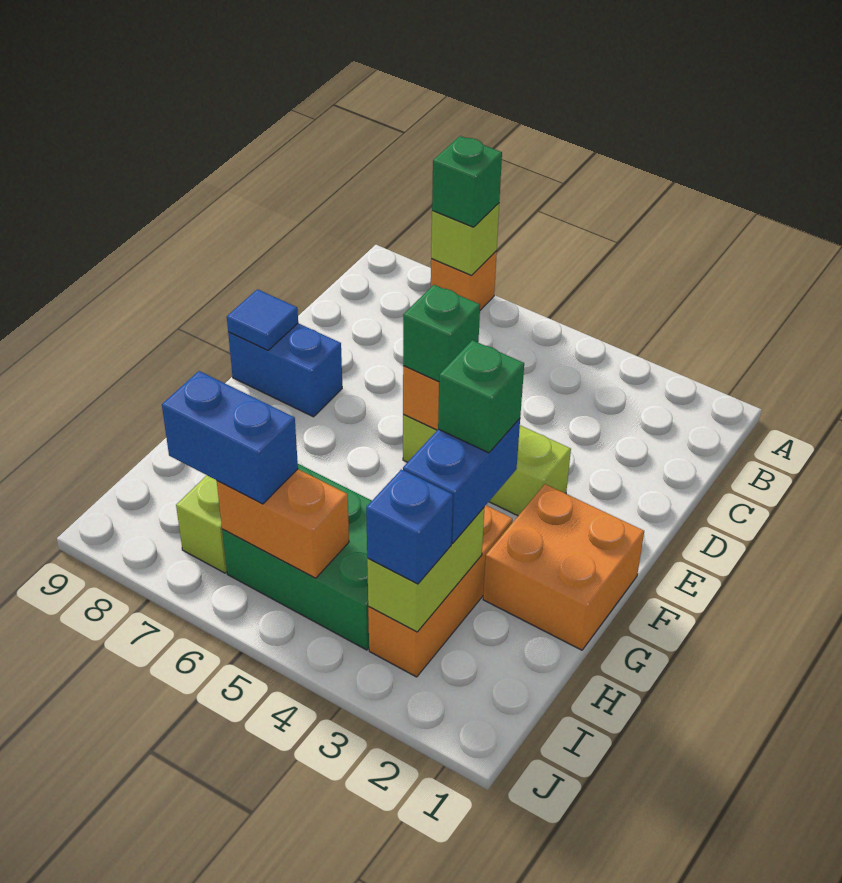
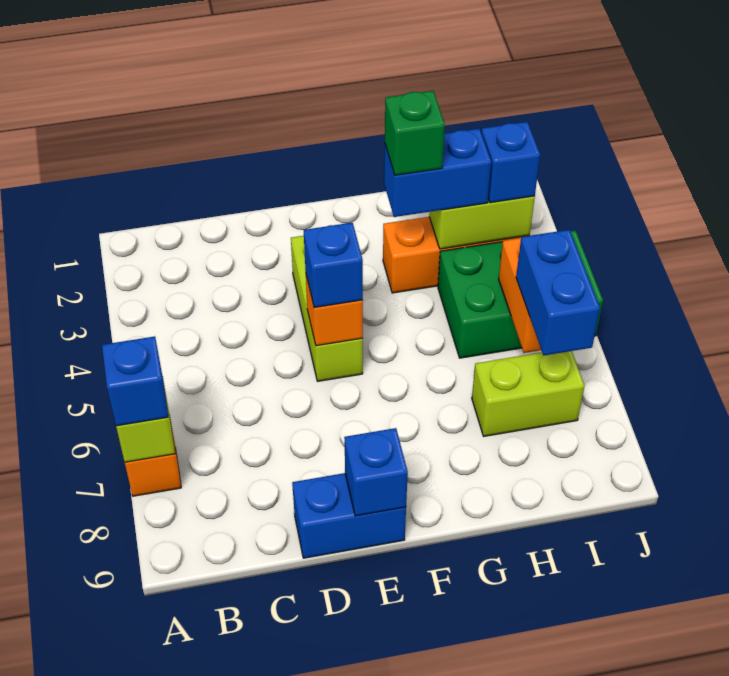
green 1x1 brick [432,136,502,227] -> blue 1x1 brick [102,336,168,426]
green 1x1 brick [403,285,480,382] -> blue 1x1 brick [304,223,363,308]
blue 1x2 brick [228,323,342,417] -> blue 1x2 brick turned to [292,473,406,558]
blue 1x1 tile [227,289,298,350] -> blue 1x1 brick [344,428,408,516]
orange 2x2 brick [483,484,644,650] -> none
green 2x3 brick [222,464,372,650] -> green 2x3 brick turned to [438,230,603,358]

